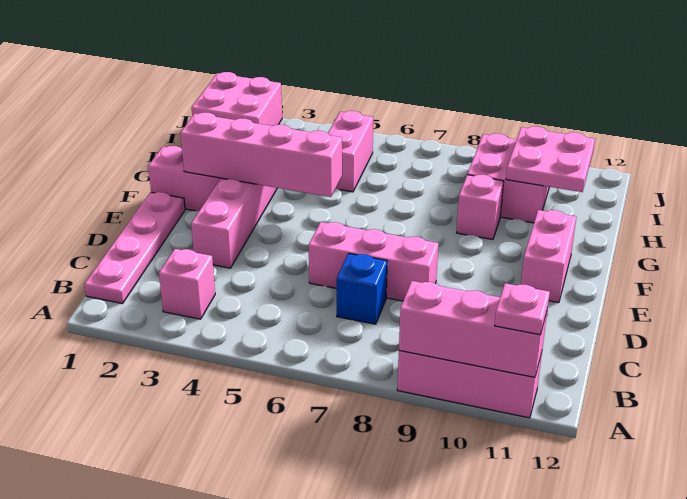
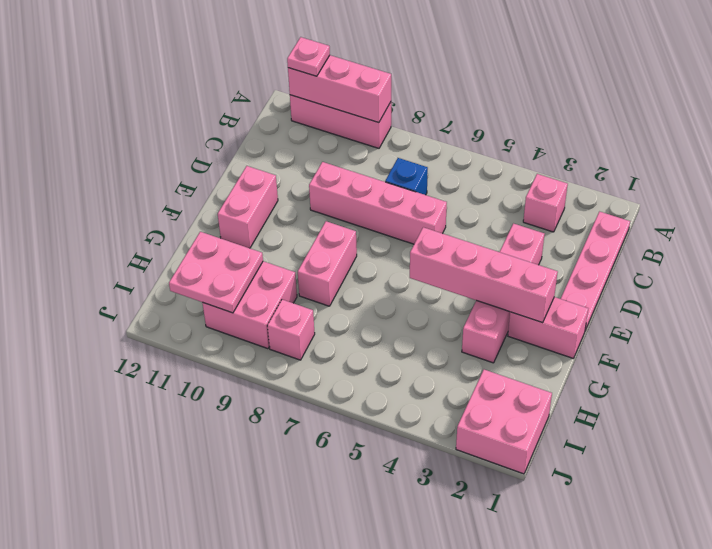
pink 1x3 brick [309,222,438,301] -> pink 1x4 brick [309,162,447,244]
pink 1x1 brick [457,175,504,240] -> pink 1x1 brick moved to [267,300,315,360]
pink 1x2 brick [328,111,373,192] -> pink 1x2 brick moved to [298,221,357,306]

